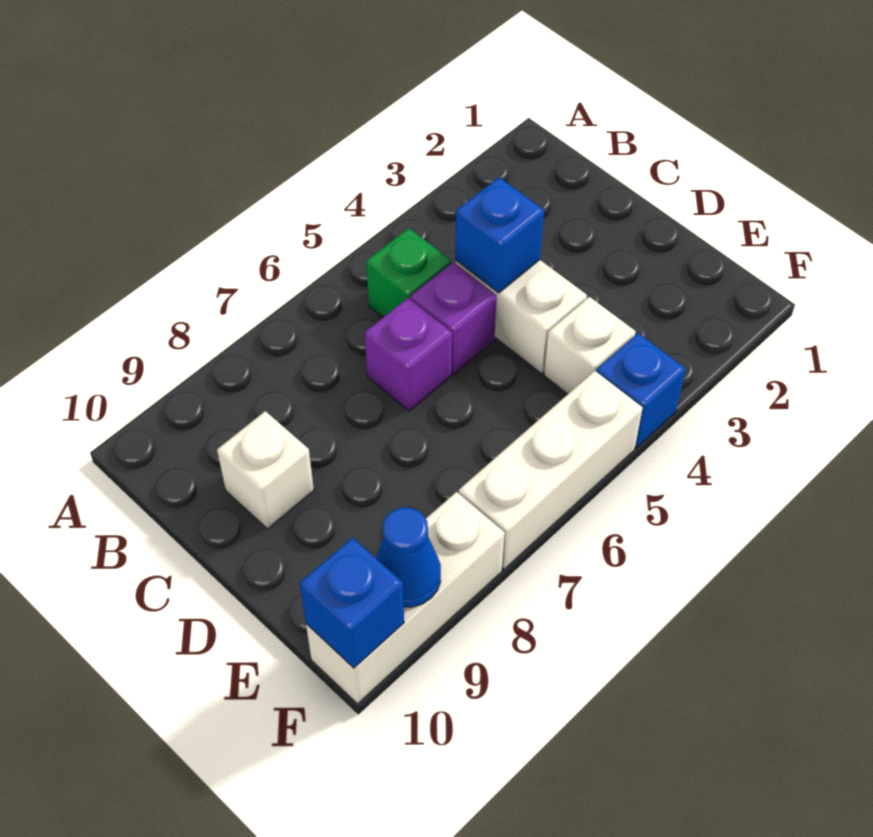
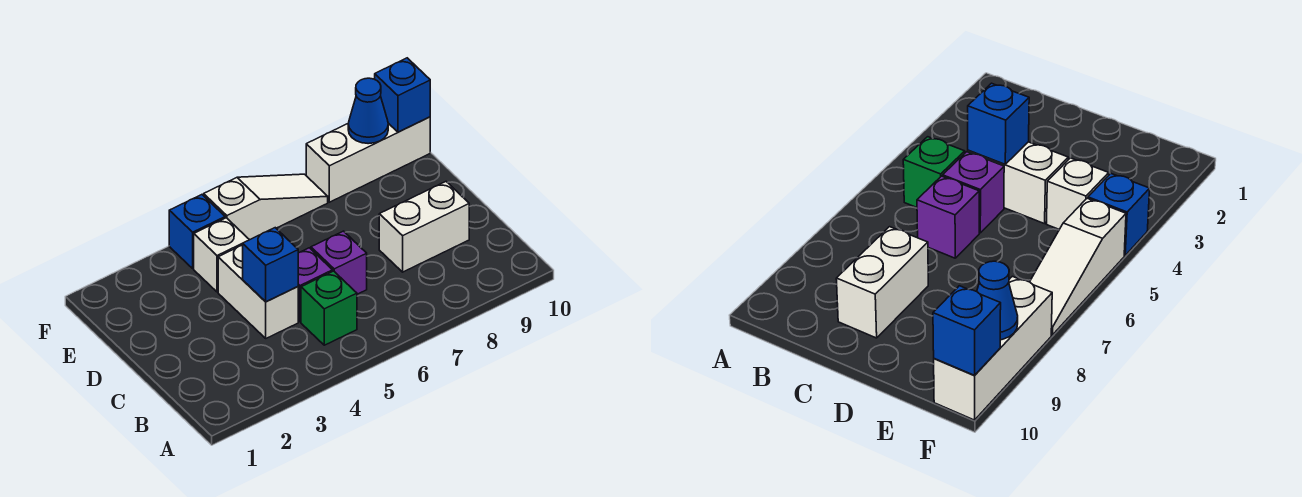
white 1x1 brick [217,411,314,529] -> white 1x2 brick [379,182,469,272]
white 1x3 brick [459,371,643,569] -> white 1x3 slope [204,174,328,240]

